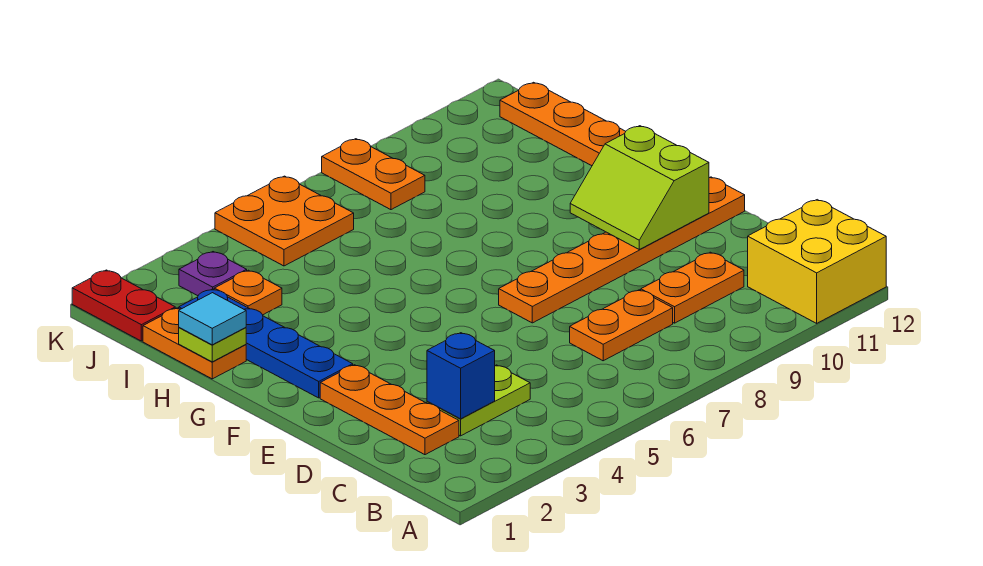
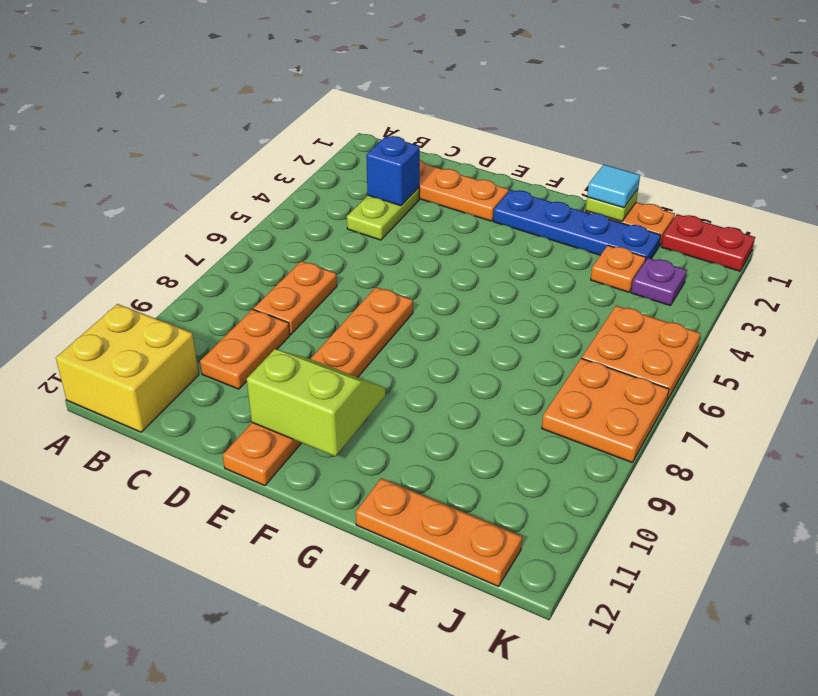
orange 1x2 plate [322,139,425,210] -> orange 2x2 plate [542,358,669,462]

